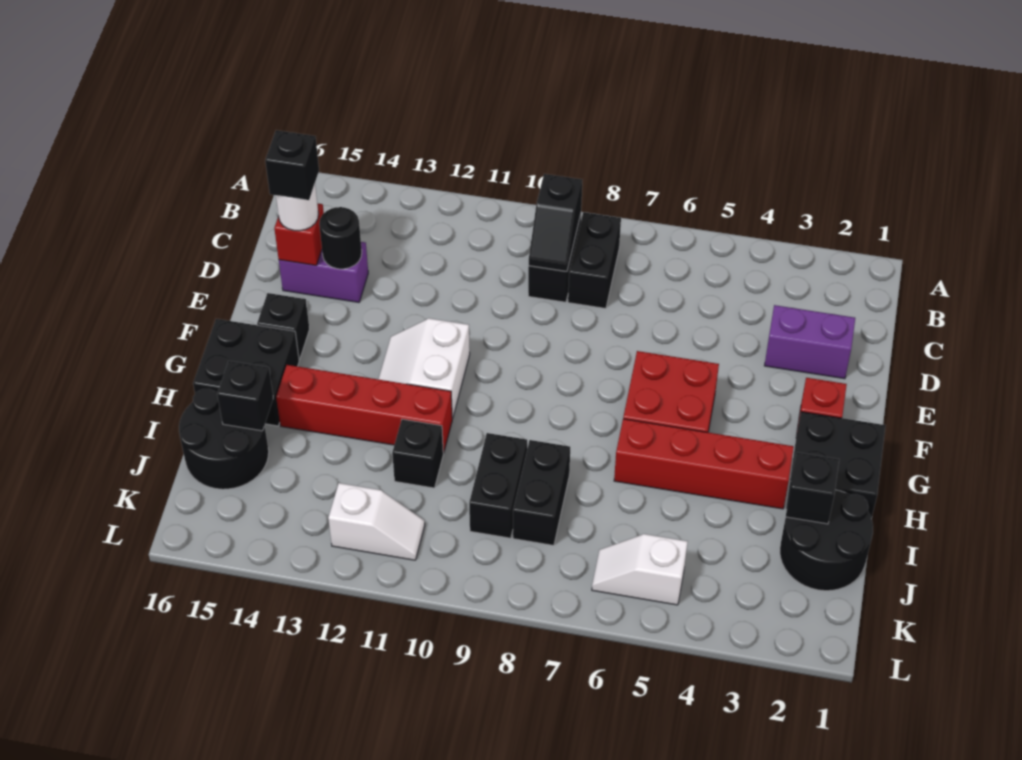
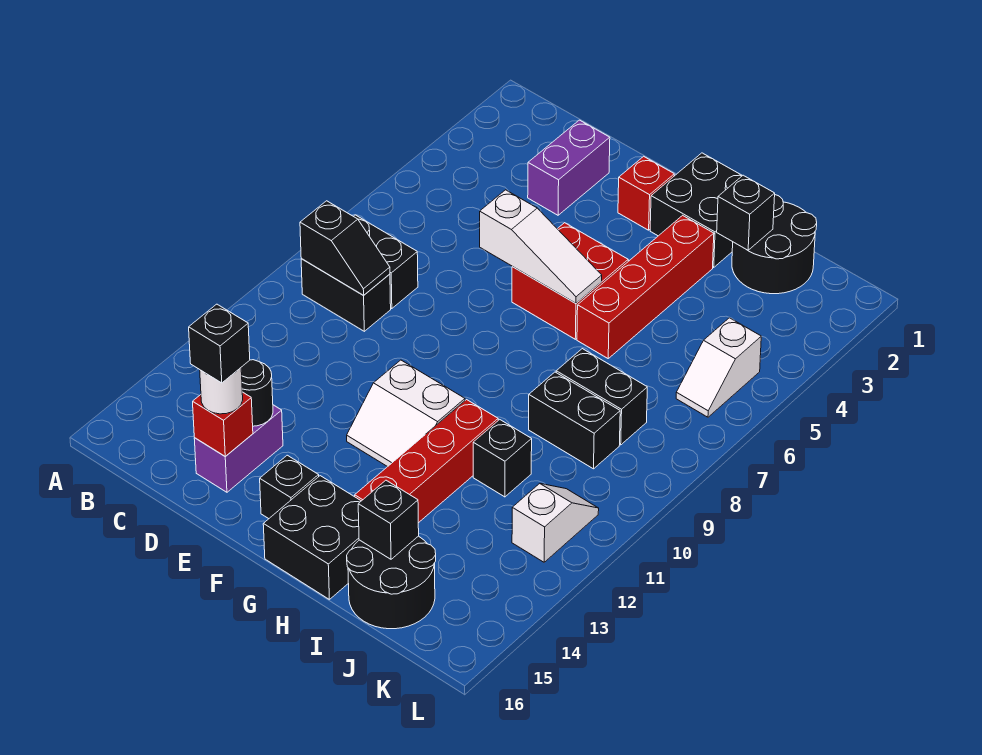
none -> white 1x3 slope [480,190,602,303]

